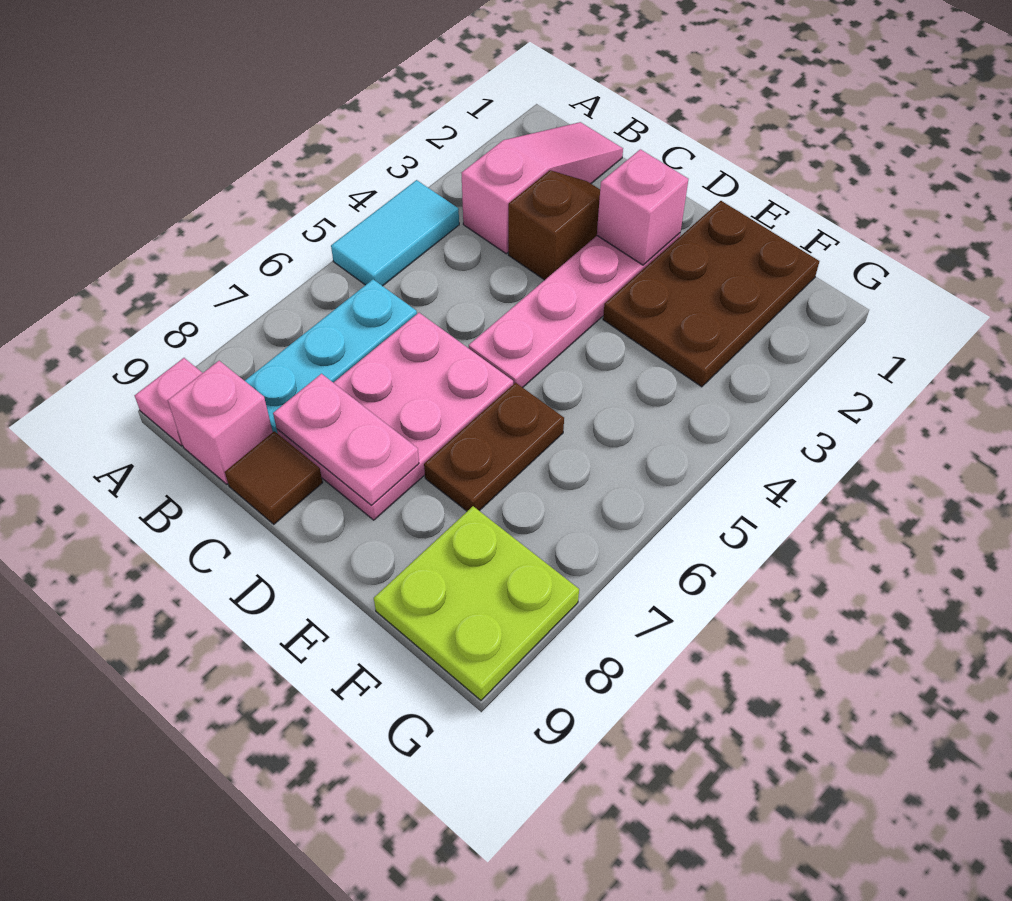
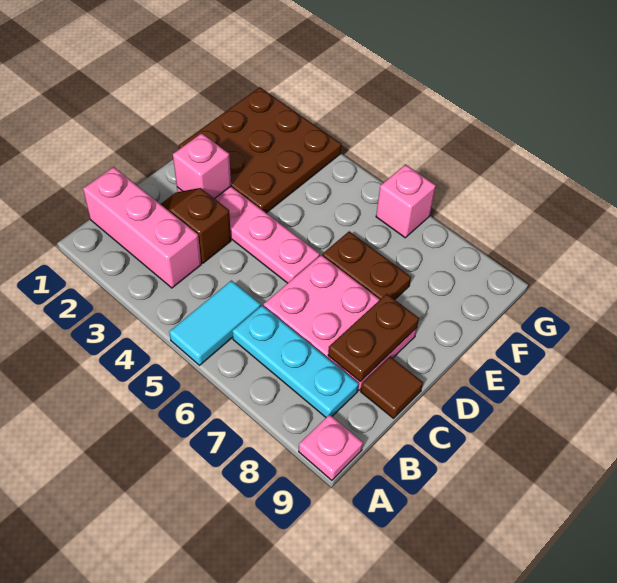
cyan 1x2 tile [331,180,459,286] -> cyan 1x2 tile turned to [169,281,261,365]
pink 1x3 slope [462,122,623,254] -> pink 1x3 brick [83,167,201,288]
pink 1x1 brick [168,361,273,484] -> pink 1x1 brick moved to [376,165,436,238]
pink 1x2 plate [273,374,419,505] -> brown 1x2 plate [328,294,419,382]
brown 2x3 plate [603,201,819,387] -> brown 3x3 plate [179,87,341,213]
lime 2x2 plate [374,506,579,700] -> none

